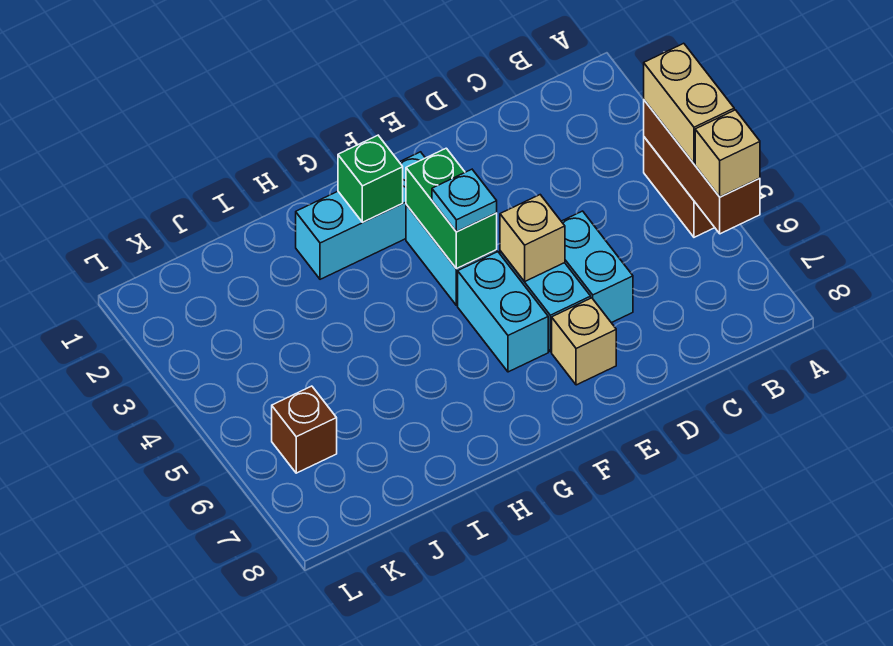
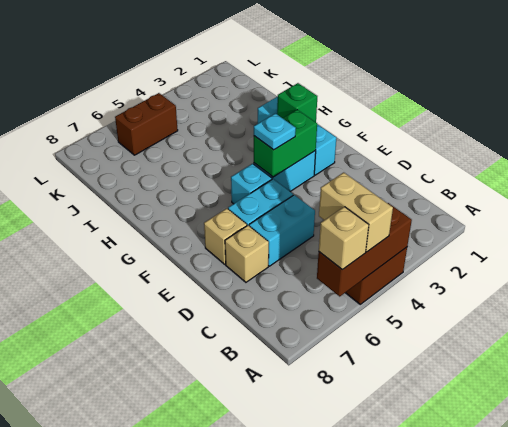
tan 1x2 brick [644,43,734,164] -> tan 1x2 brick turned to [319,172,393,252]
tan 1x1 brick [500,195,565,282] -> tan 1x1 brick moved to [225,225,269,282]
cyan 1x2 brick [458,252,548,372] -> cyan 1x1 brick [231,164,272,204]
brown 1x1 brick [272,386,337,473] -> brown 1x2 brick [115,93,178,155]

